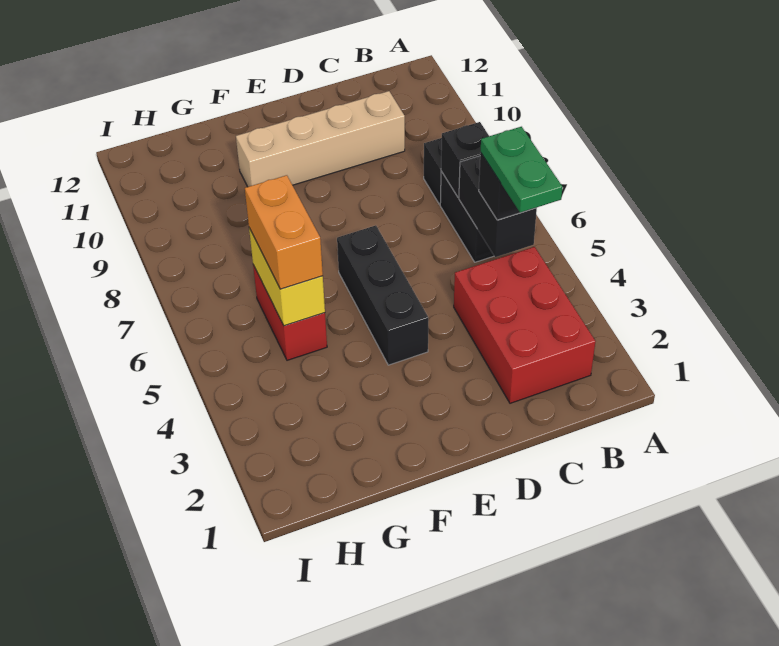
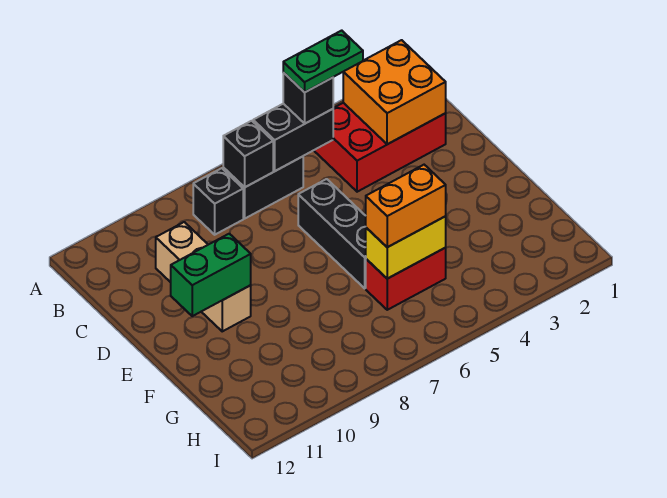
none -> orange 2x2 brick [343,40,446,144]
tan 1x4 brick [236,91,405,187] -> tan 1x3 brick [156,222,251,331]
black 1x3 brick [337,225,428,365] -> black 1x3 brick turned to [298,179,366,288]
none -> green 1x2 brick [171,234,251,316]

